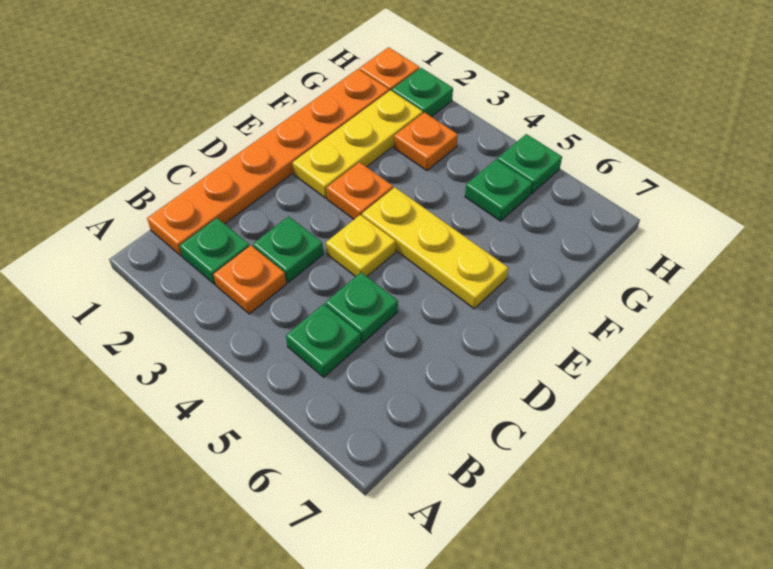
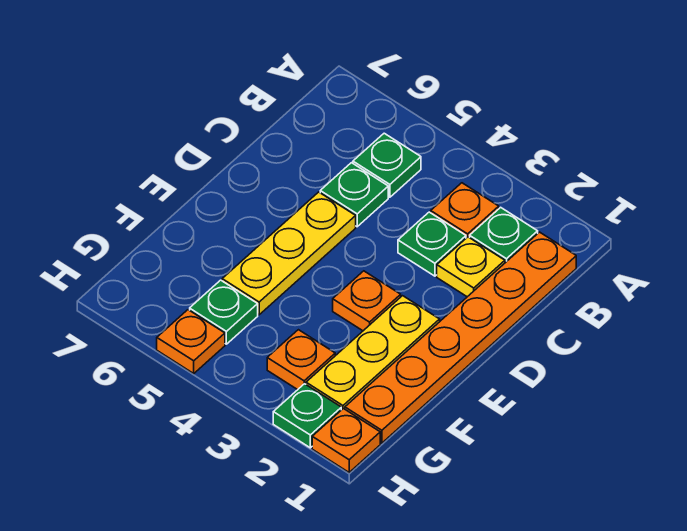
yellow 1x1 plate [326,215,395,277] -> yellow 1x1 plate moved to [437,237,505,297]
yellow 1x3 plate [362,187,508,309] -> yellow 1x3 plate turned to [222,192,356,315]
green 1x1 plate [497,134,562,194] -> orange 1x1 plate [157,310,225,373]

